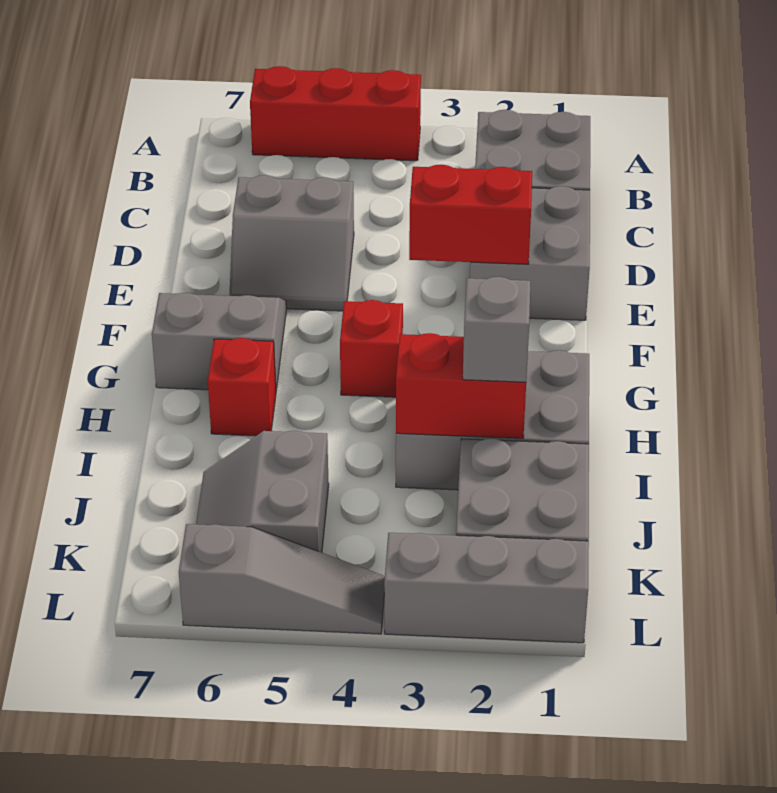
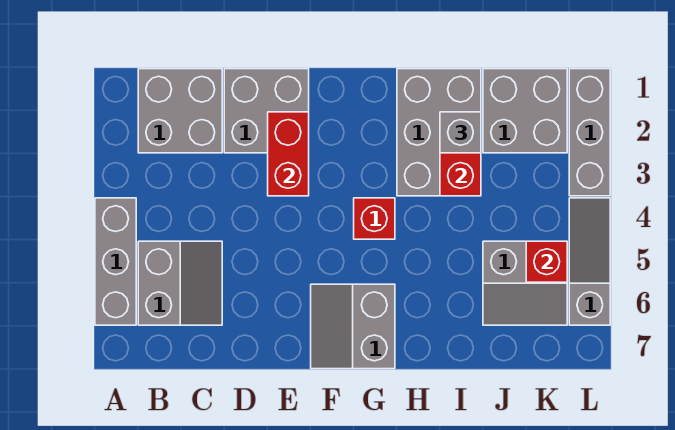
red 1x3 brick [250,66,421,161] -> grey 1x3 brick [95,198,136,325]
grey 2x2 slope [229,175,354,311] -> grey 2x2 slope moved to [138,241,222,325]
red 1x1 brick [208,338,276,436] -> red 1x1 brick moved to [526,241,567,282]

